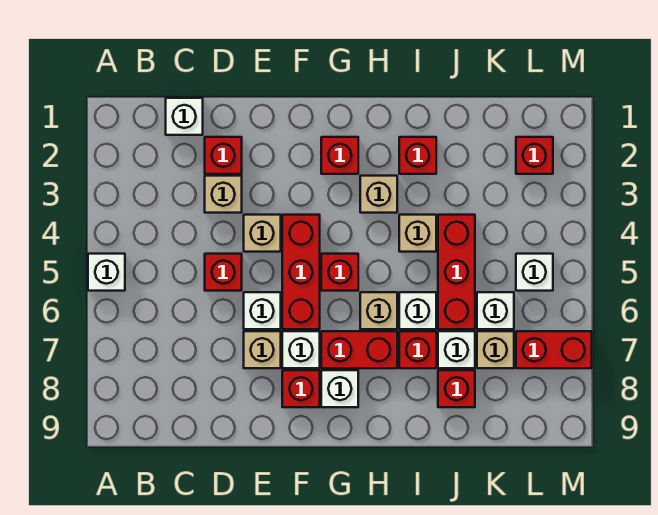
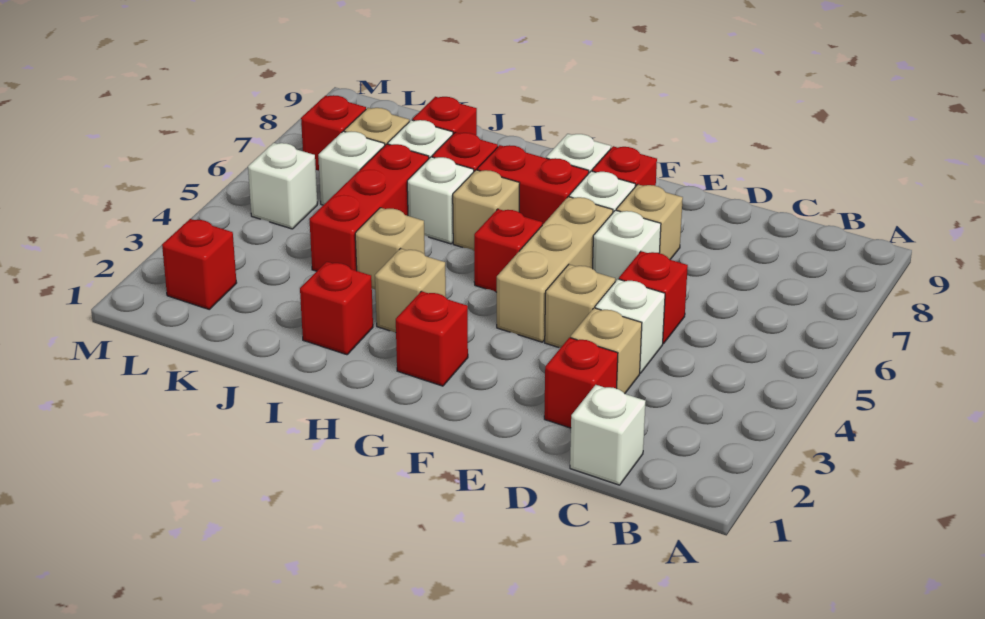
white 1x1 brick [88,254,125,291] -> white 1x1 brick moved to [595,279,665,373]
red 1x3 brick [282,215,320,329] -> tan 1x3 brick [496,197,613,342]
red 1x2 brick [516,331,592,368] -> red 1x1 brick [301,95,366,171]

